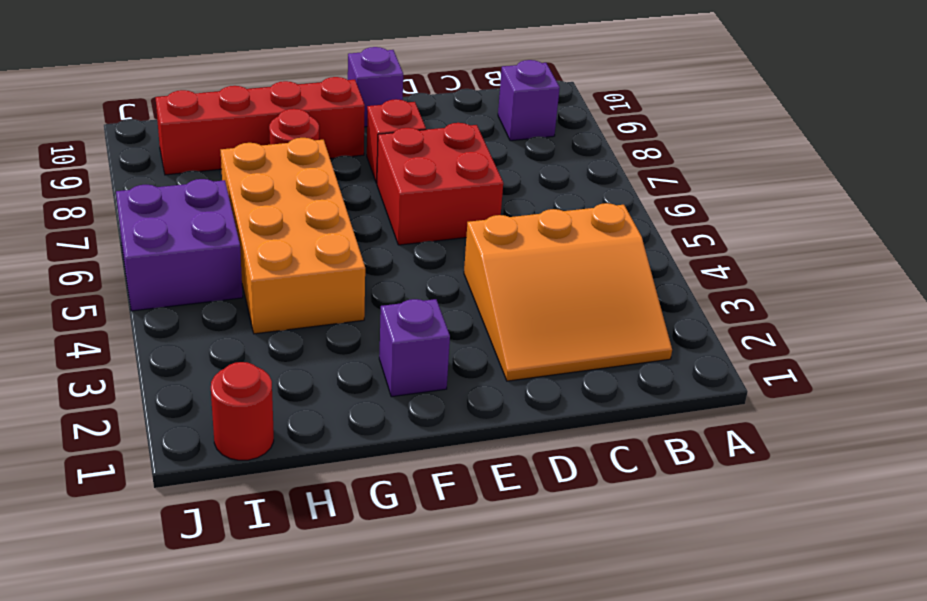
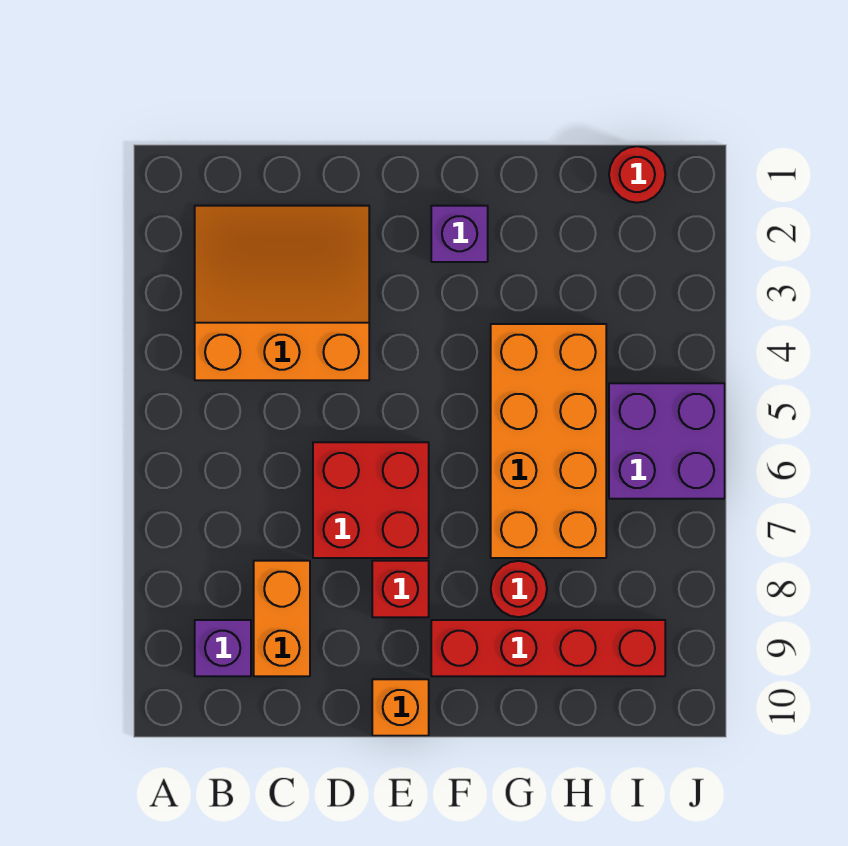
none -> orange 1x2 brick [254,561,310,676]
purple 1x1 brick [348,47,403,127] -> orange 1x1 brick [372,679,429,736]

